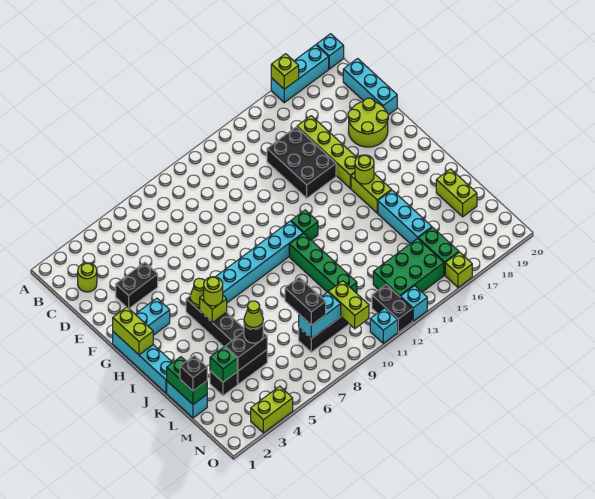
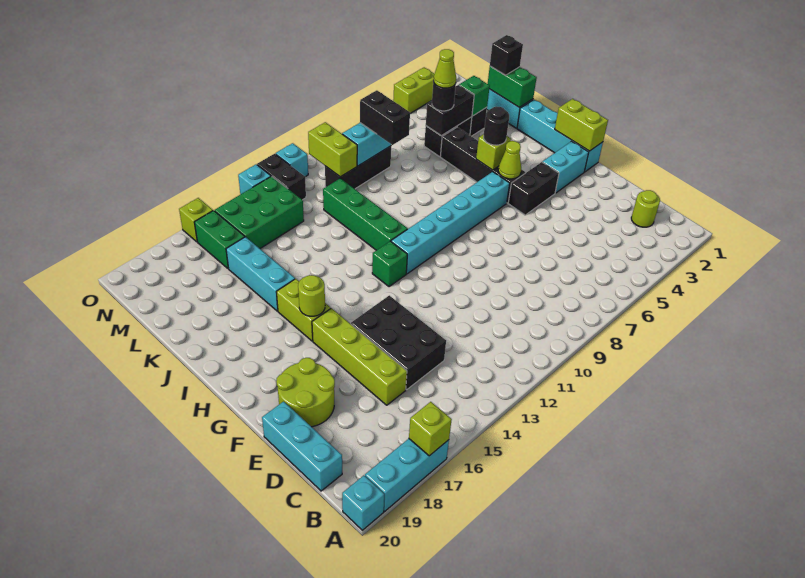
black 1x2 brick [116,262,158,308] -> black 1x2 brick moved to [508,162,559,215]
lime 1x1 round brick [204,277,223,306] -> black 1x1 round brick [483,107,509,145]
lime 1x2 brick [436,169,477,217] -> none

